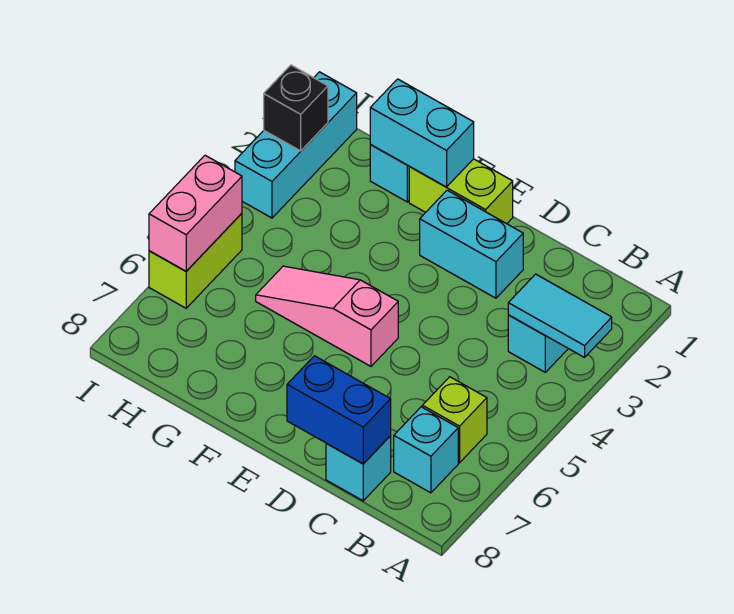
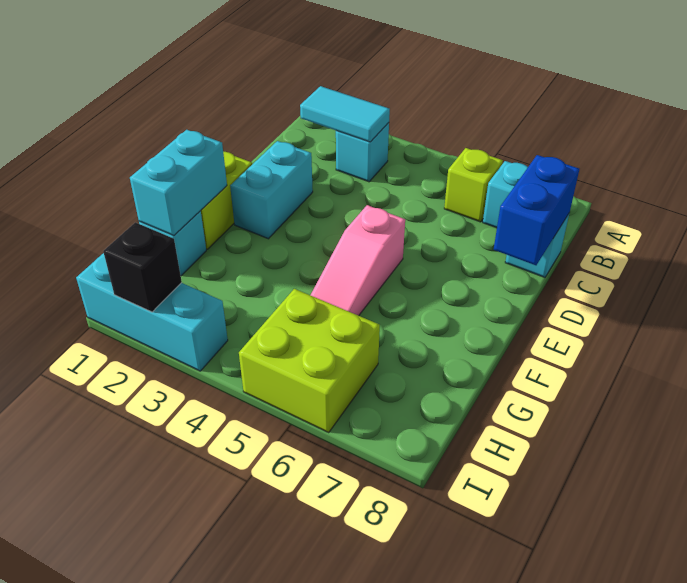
cyan 1x2 tile [508,274,612,357] -> cyan 1x2 tile turned to [300,86,390,142]
lime 1x2 brick [149,213,242,308] -> lime 2x2 brick [239,289,380,432]
pink 1x2 brick [149,155,242,271] -> none

